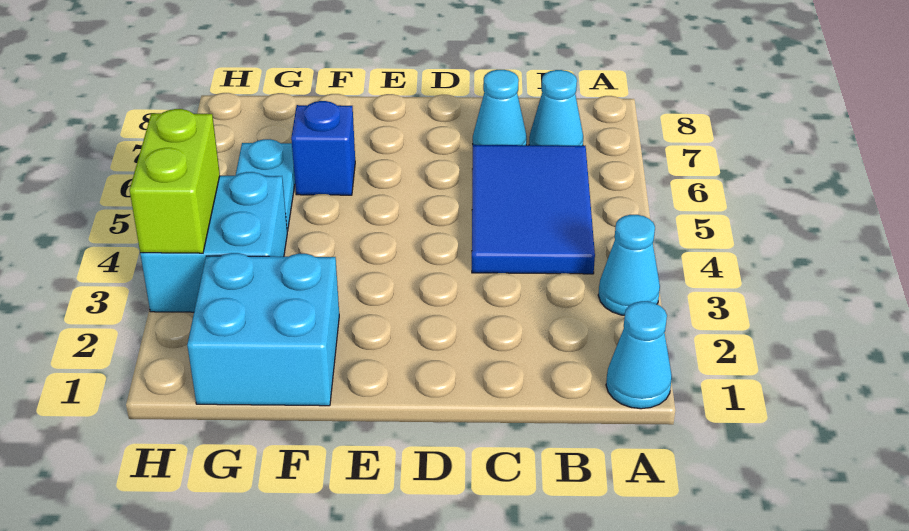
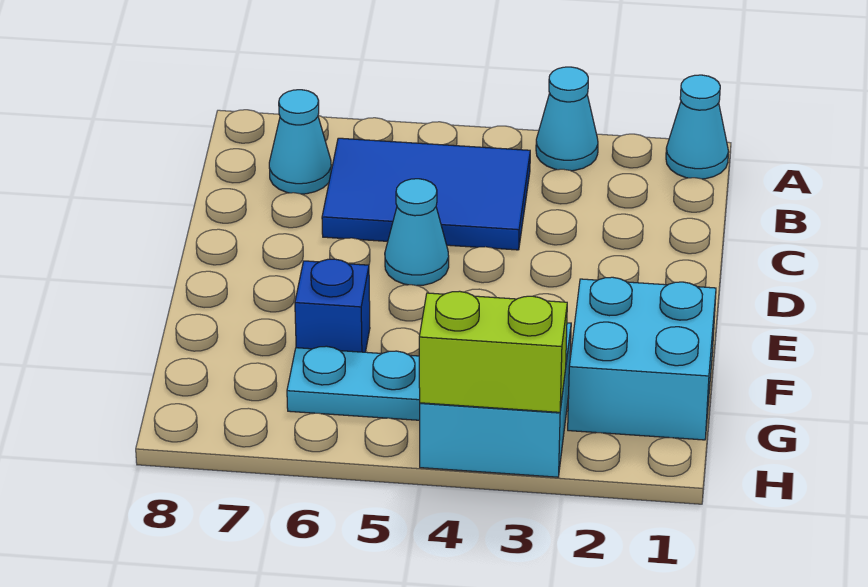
cyan 1x1 cone [473,70,527,145] -> cyan 1x1 cone moved to [385,179,449,286]

